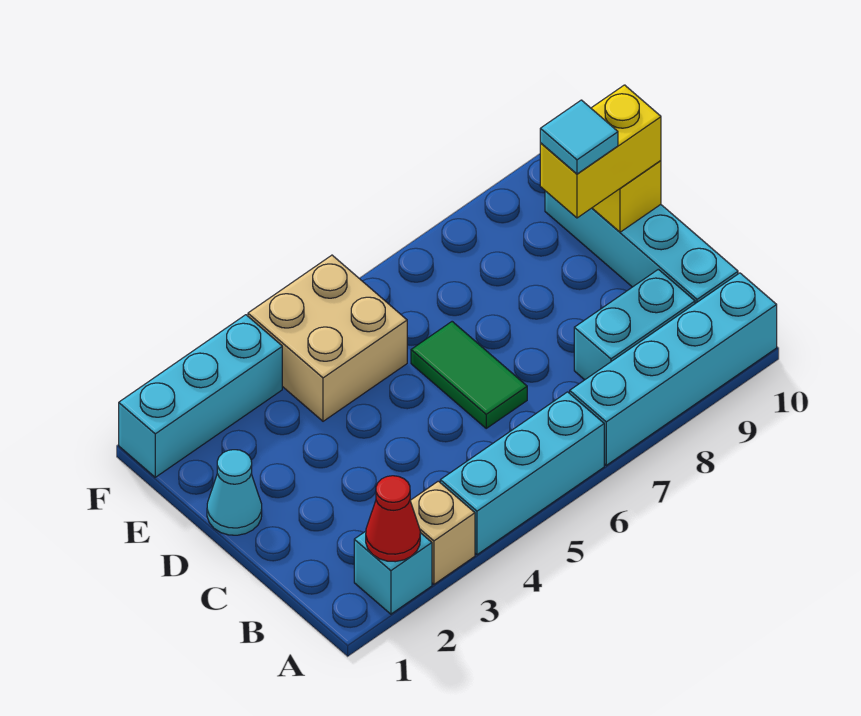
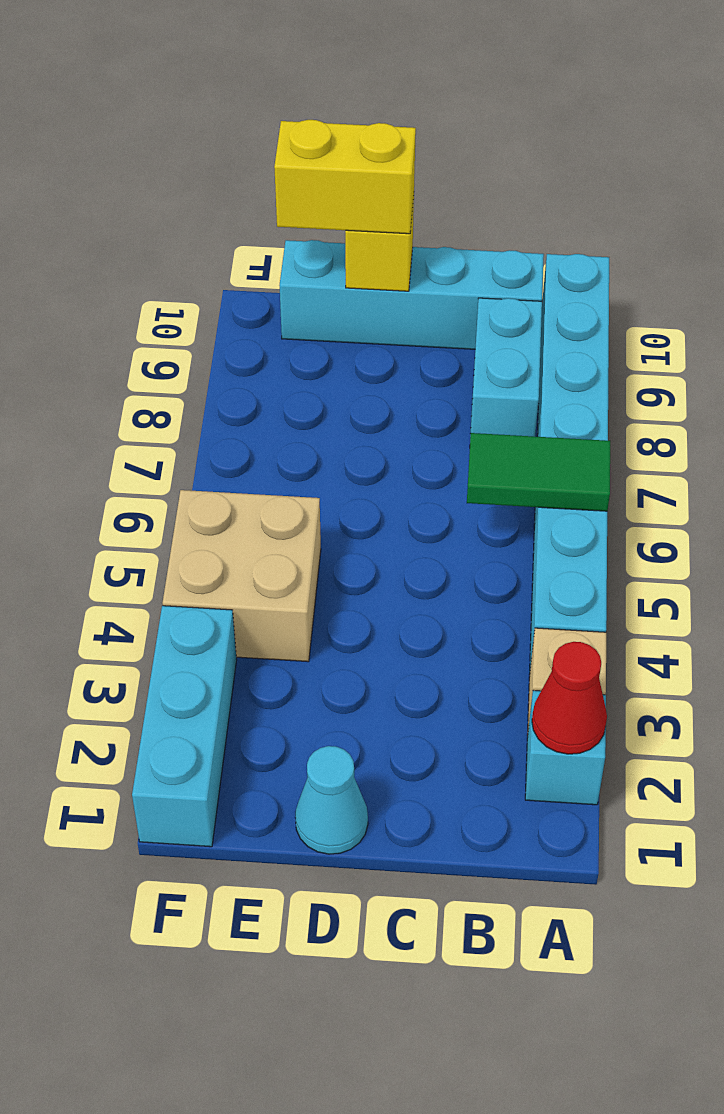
green 1x2 tile [411,322,527,428] -> green 1x2 tile moved to [467,433,610,511]
yellow 1x2 brick [540,85,661,218] -> yellow 1x2 brick turned to [274,120,416,234]
cyan 1x1 tile [540,100,618,174] -> none

